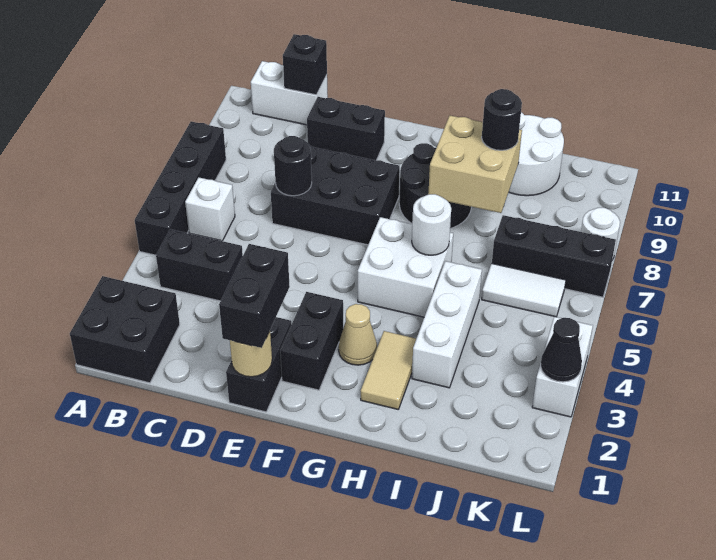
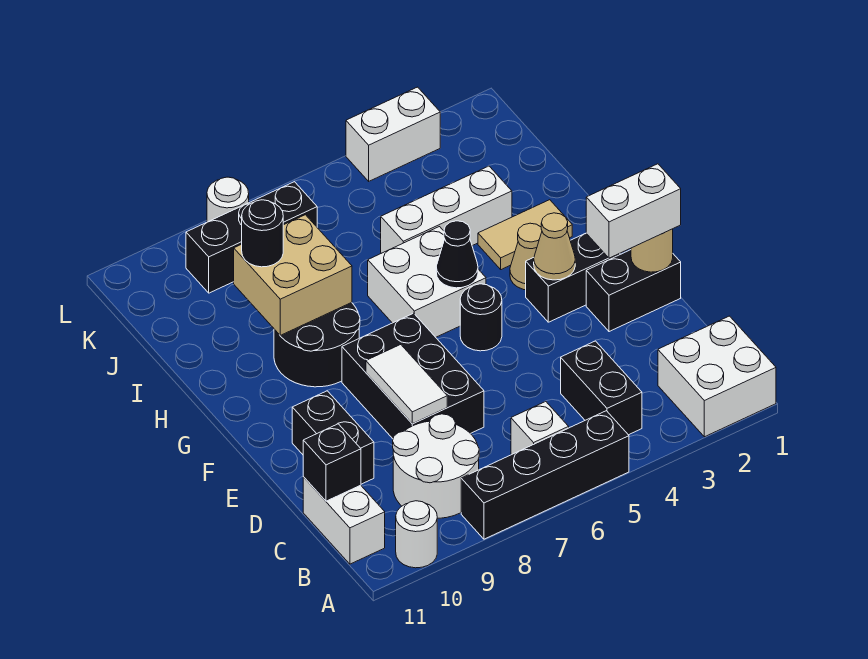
black 2x2 brick [70,276,180,383] -> white 2x2 brick [658,316,776,437]
black 1x1 round brick [274,136,312,196] -> black 1x1 round brick moved to [460,284,502,351]
black 1x2 brick [219,244,290,348] -> white 1x2 brick [586,164,681,258]
none -> tan 1x1 cone [534,213,575,280]
white 1x1 round brick [412,194,451,255] -> white 1x1 round brick moved to [396,501,437,568]
white 2x2 round brick [509,112,564,196] -> white 2x2 round brick moved to [393,414,479,518]
white 1x2 tile [482,264,566,317] -> white 1x2 tile moved to [366,345,447,424]
black 1x3 brick [492,215,616,297] -> black 1x3 brick turned to [186,182,317,293]
black 1x1 cone [541,318,582,382] -> black 1x1 cone moved to [436,221,478,288]

